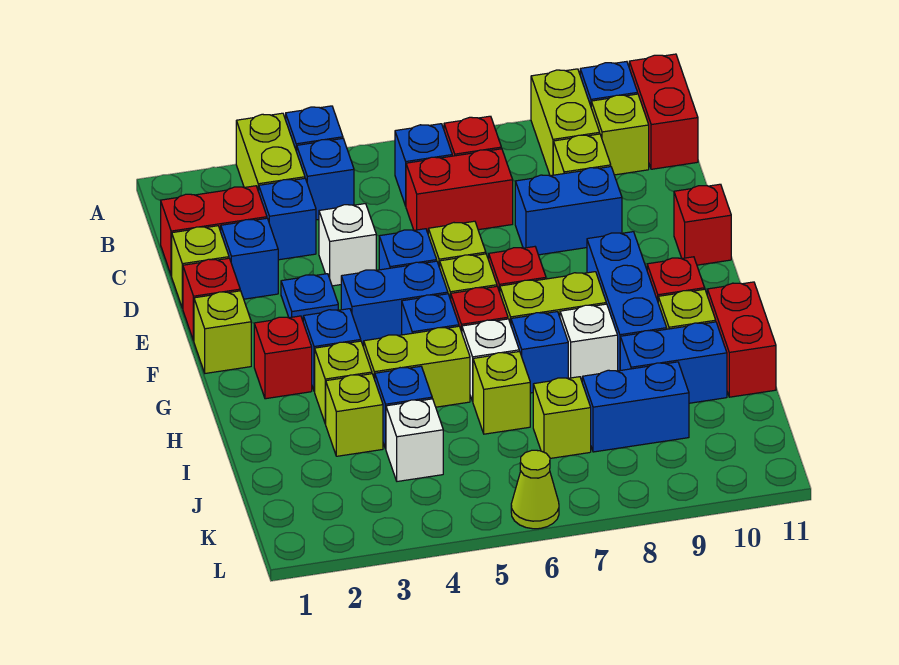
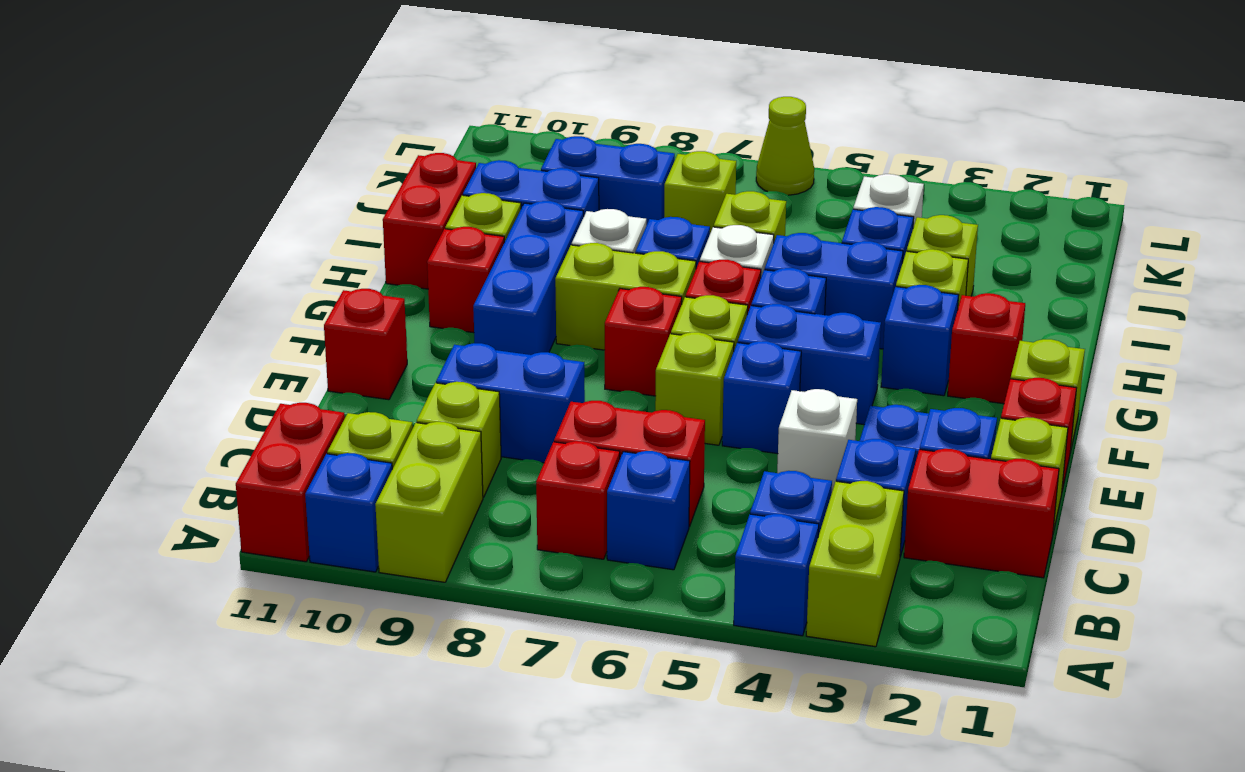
lime 1x2 brick [364,326,470,407] -> blue 1x2 brick [765,233,903,349]

